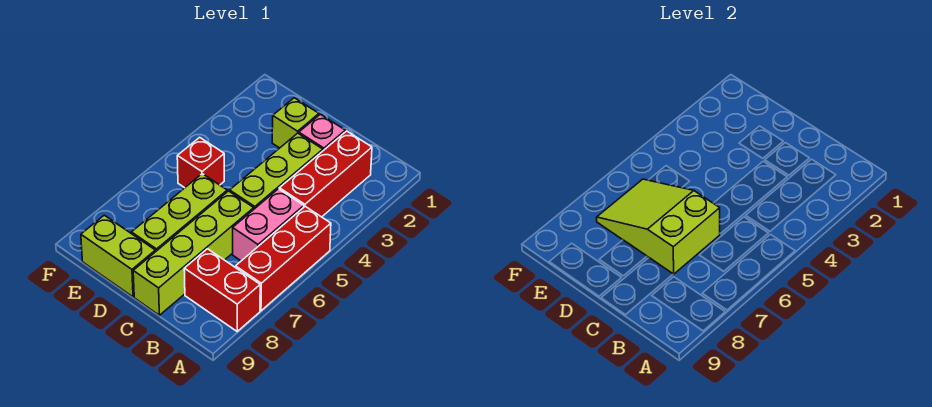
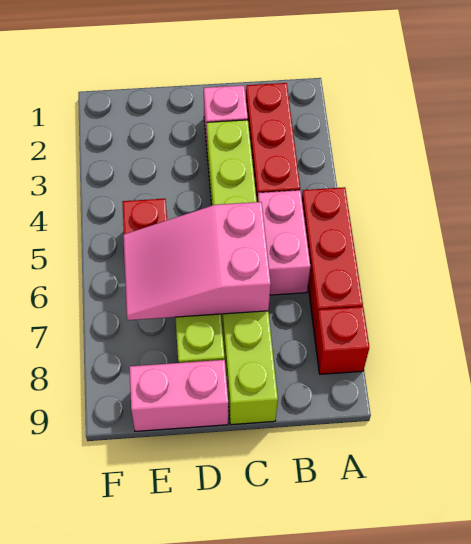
red 1x2 brick [184,249,260,331] -> red 1x1 brick [314,307,369,374]
lime 2x3 slope [597,179,720,274] -> pink 2x3 slope [123,202,271,320]
lime 1x1 brick [272,98,319,148] -> none
lime 1x2 brick [81,215,155,297] -> pink 1x2 brick [129,360,228,431]

